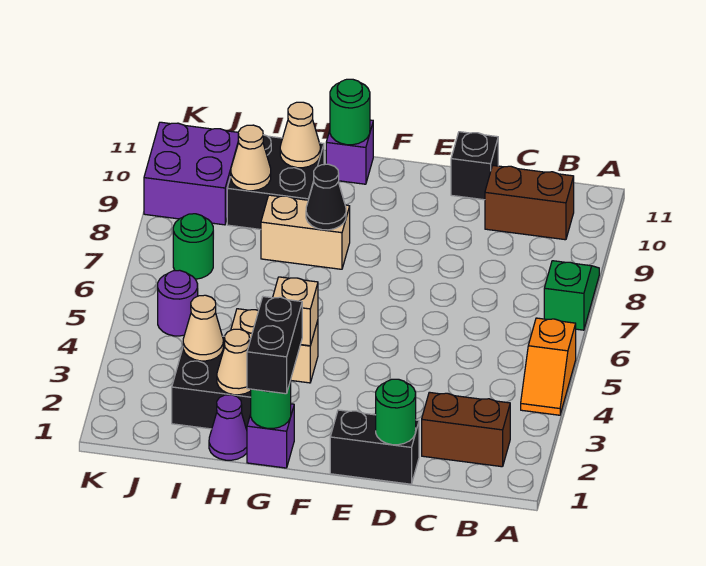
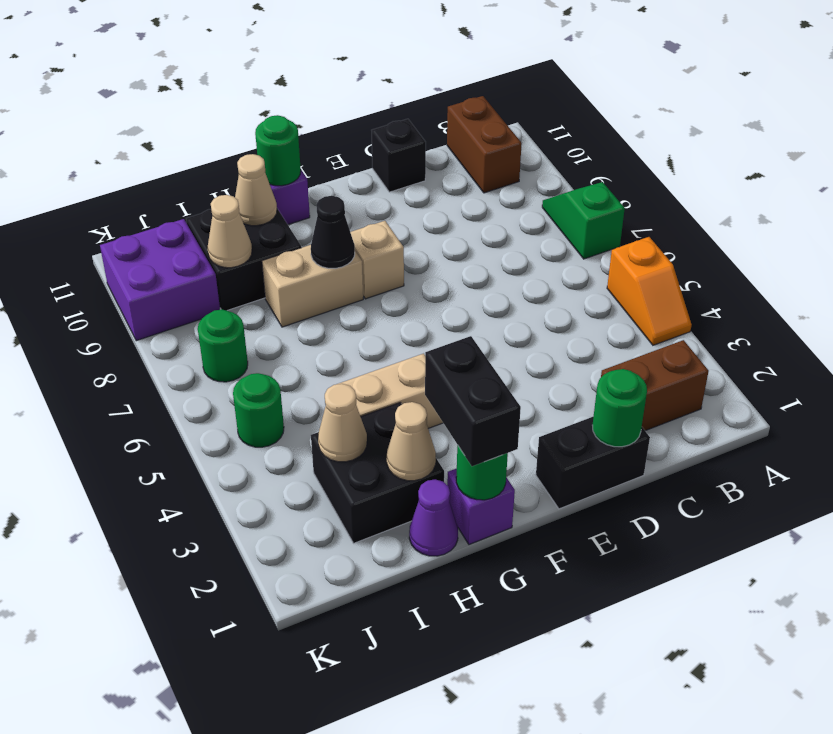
brown 1x2 brick [485,166,574,240] -> brown 1x2 brick turned to [447,96,522,193]
tan 1x1 brick [273,277,318,346] -> tan 1x1 brick moved to [350,221,404,299]
purple 1x1 round brick [158,270,198,336] -> green 1x1 round brick [233,373,284,447]

